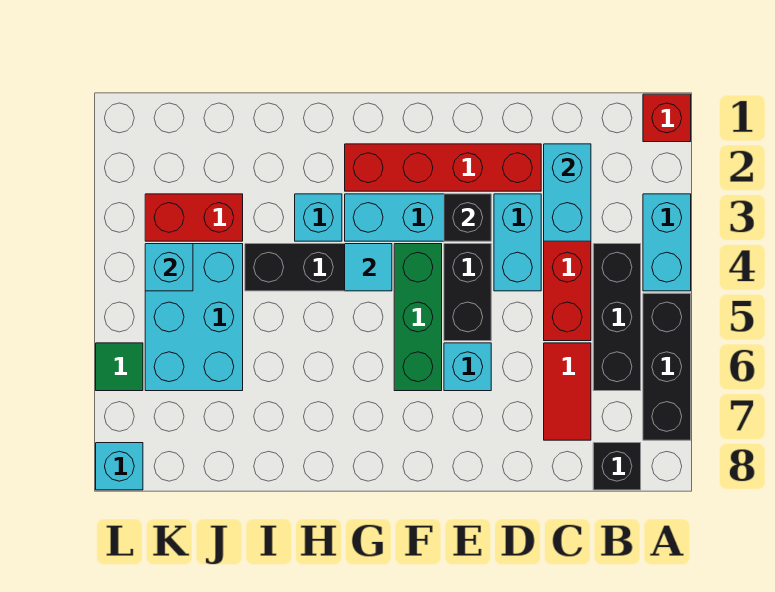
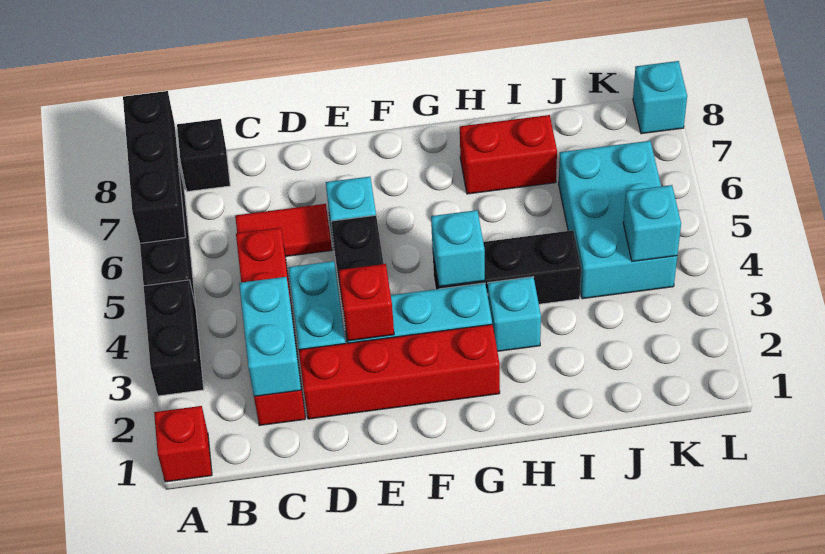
cyan 1x2 brick [643,194,691,291] -> black 1x2 brick [144,280,204,396]
black 1x3 brick [593,244,641,391] -> black 1x3 brick moved to [123,91,186,243]
red 1x2 tile [544,343,591,440] -> red 1x2 tile turned to [235,204,332,257]
black 1x1 brick [444,194,491,241] -> red 1x1 brick [339,264,394,341]
green 1x3 brick [394,244,442,391] -> none
cyan 1x1 tile [345,244,392,291] -> cyan 1x1 brick [431,210,485,287]
red 1x2 brick [145,194,243,241] -> red 1x2 brick moved to [460,115,557,194]
green 1x1 tile [96,343,143,391] -> none

